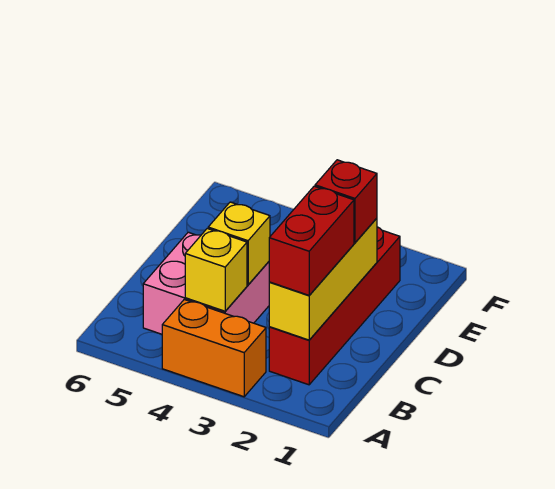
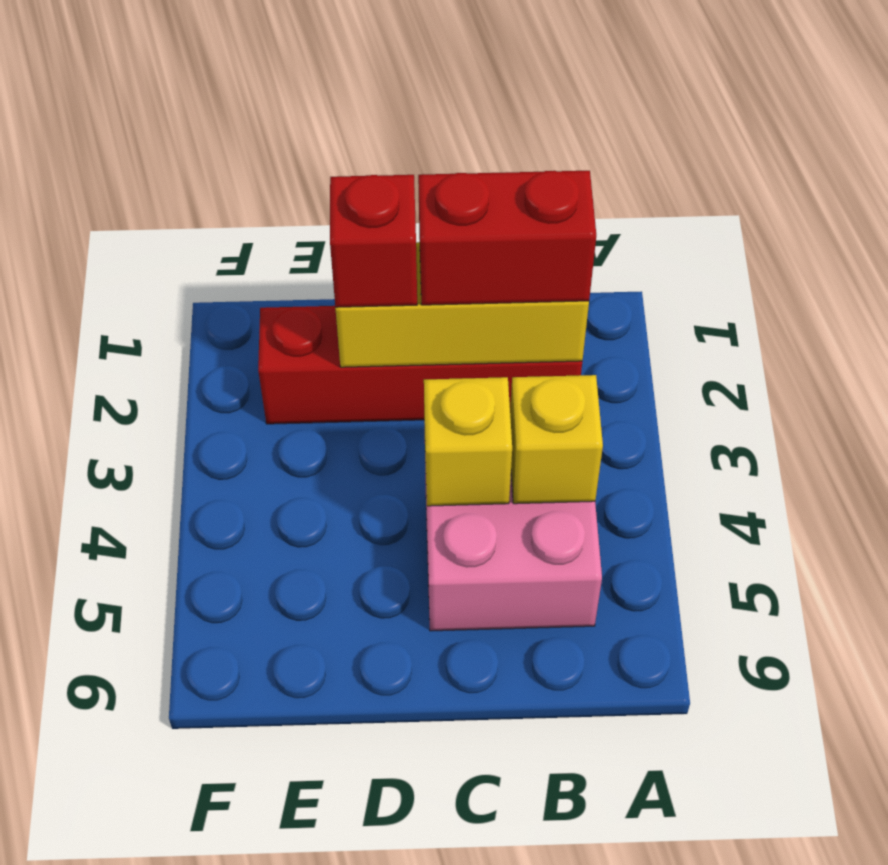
orange 1x2 brick [162,300,266,397] -> none

